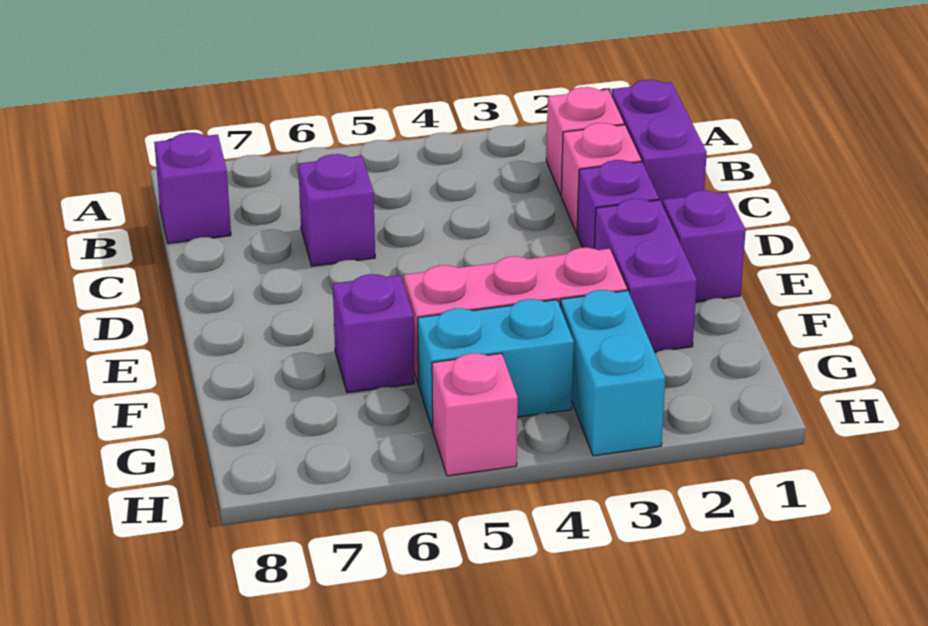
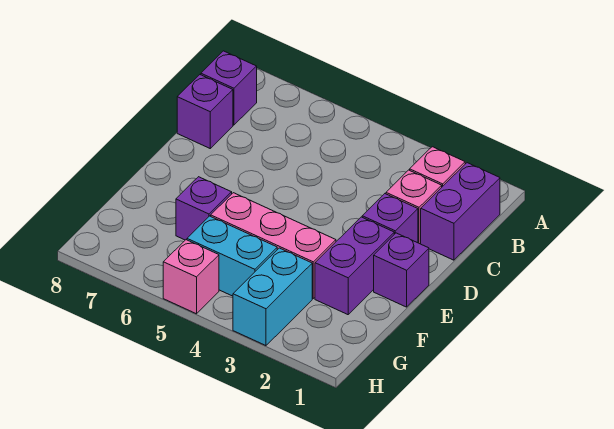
purple 1x1 brick [298,154,375,266] -> purple 1x1 brick moved to [177,75,233,148]

